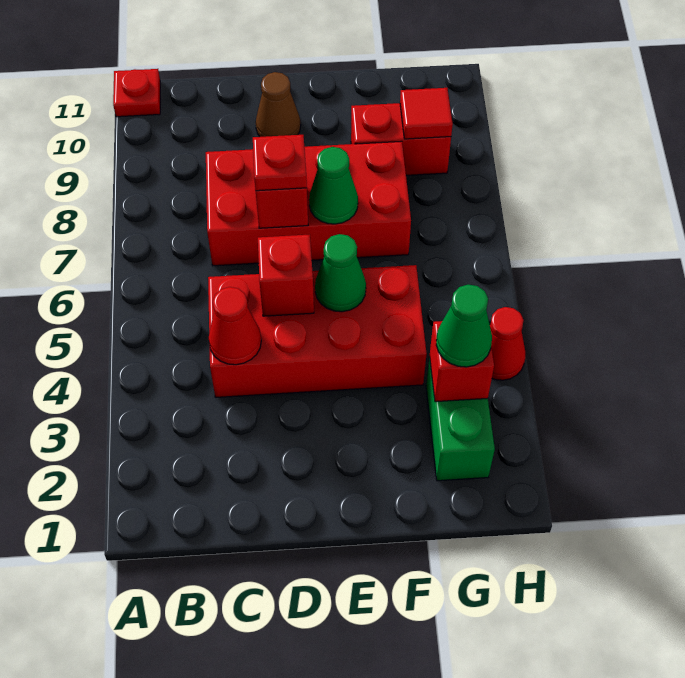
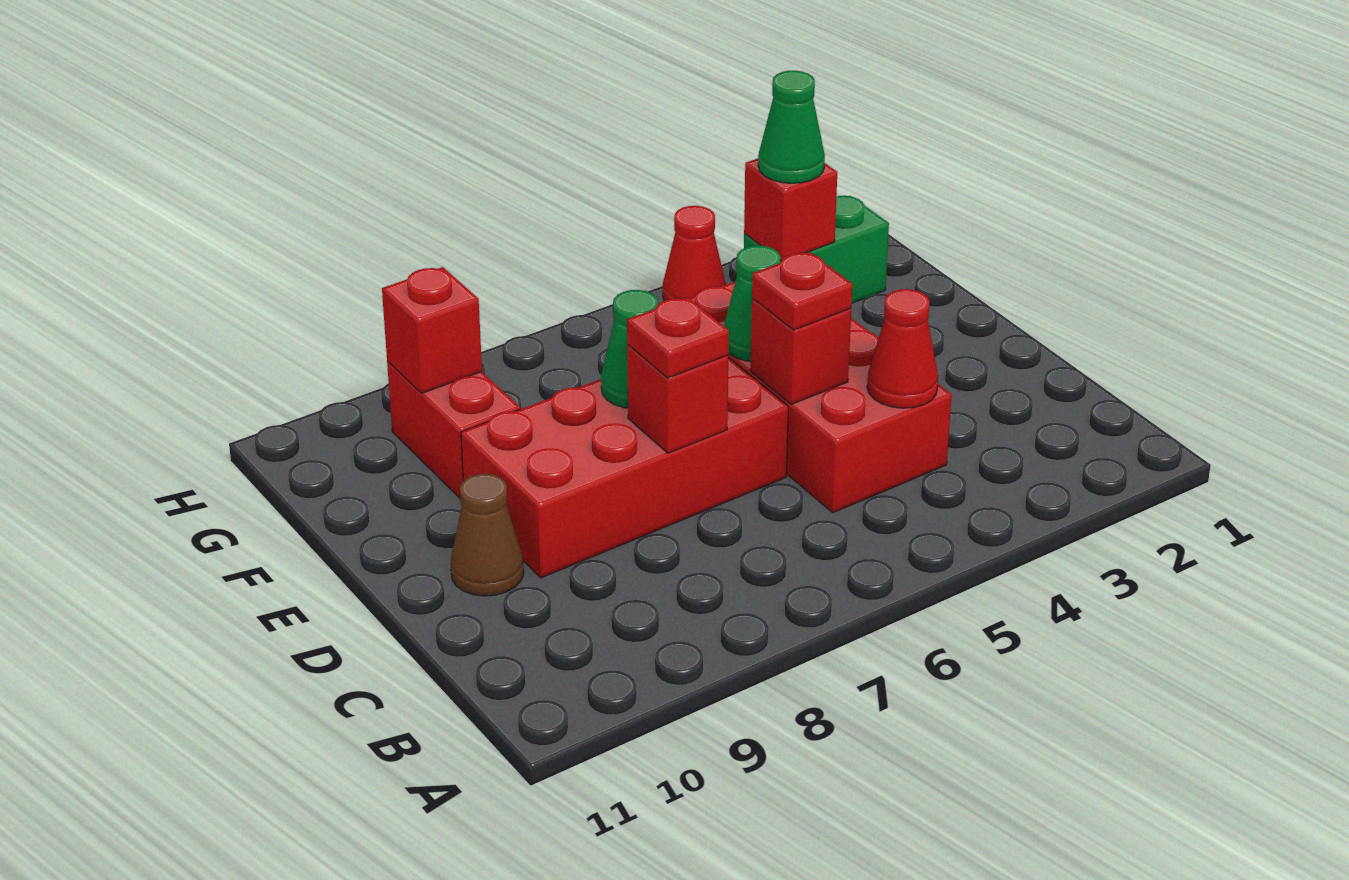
red 1x1 plate [113,69,160,117] -> red 1x1 plate moved to [752,252,852,330]
red 2x4 brick [206,141,411,266] -> red 2x4 brick turned to [461,358,788,578]
red 1x1 tile [400,88,453,139] -> red 1x1 brick [382,267,482,393]

